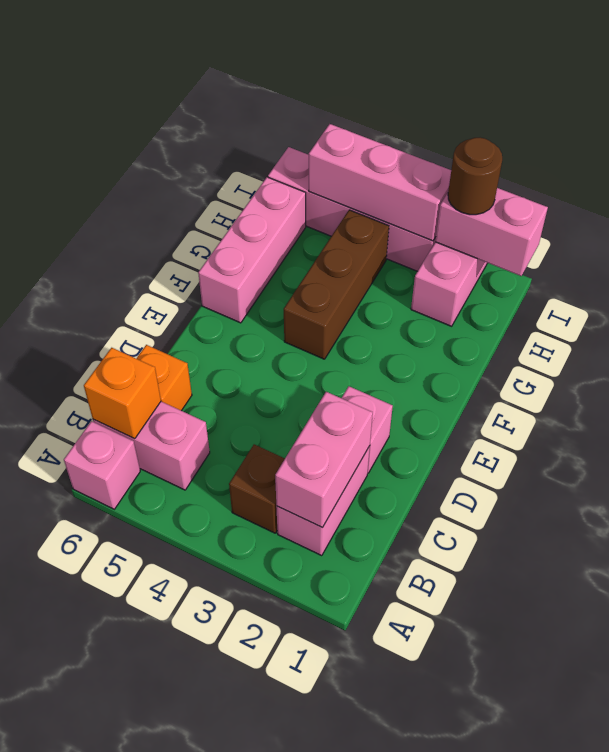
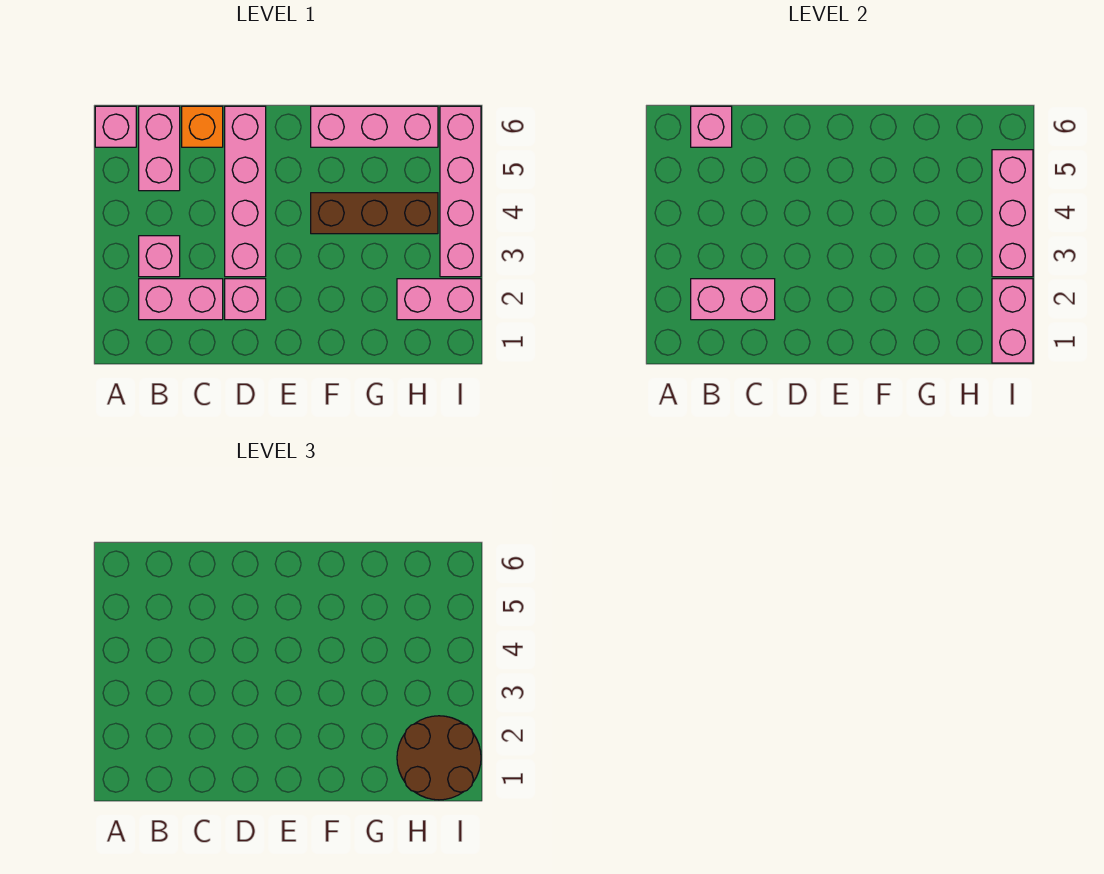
brown 1x1 brick [229,444,285,533] -> pink 1x1 brick [139,236,180,277]
orange 1x1 brick [84,348,161,439] -> pink 1x1 brick [691,106,732,147]
none -> pink 1x4 brick [225,106,266,277]
brown 1x1 round brick [448,138,502,215] -> brown 2x2 round brick [397,716,481,800]

